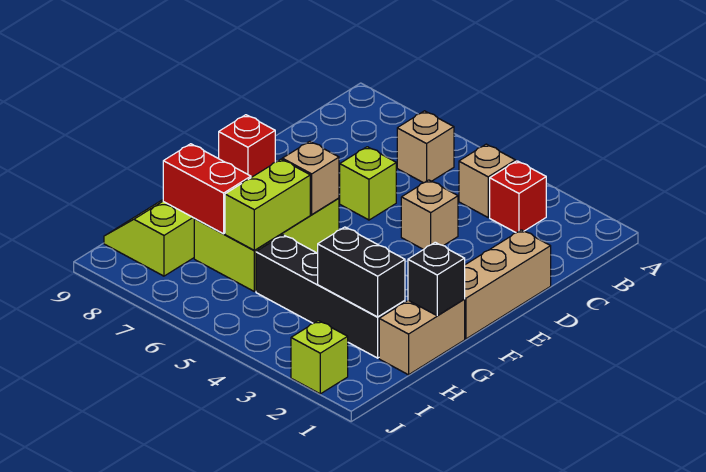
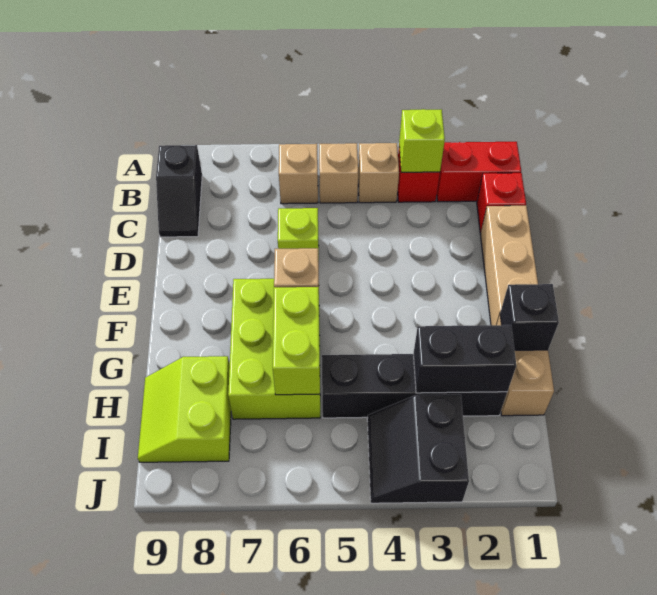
none -> black 1x2 slope [156,145,202,237]
tan 1x1 brick [401,180,458,250] -> tan 1x1 brick moved to [319,143,358,203]
red 1x1 brick [219,115,275,177] -> red 1x1 brick moved to [477,173,526,233]
red 1x2 brick [163,144,251,234] -> red 1x2 brick moved to [437,142,521,202]
none -> black 2x2 slope [367,395,469,503]
lime 1x1 brick [291,321,348,394] -> lime 1x1 brick moved to [399,109,445,172]

